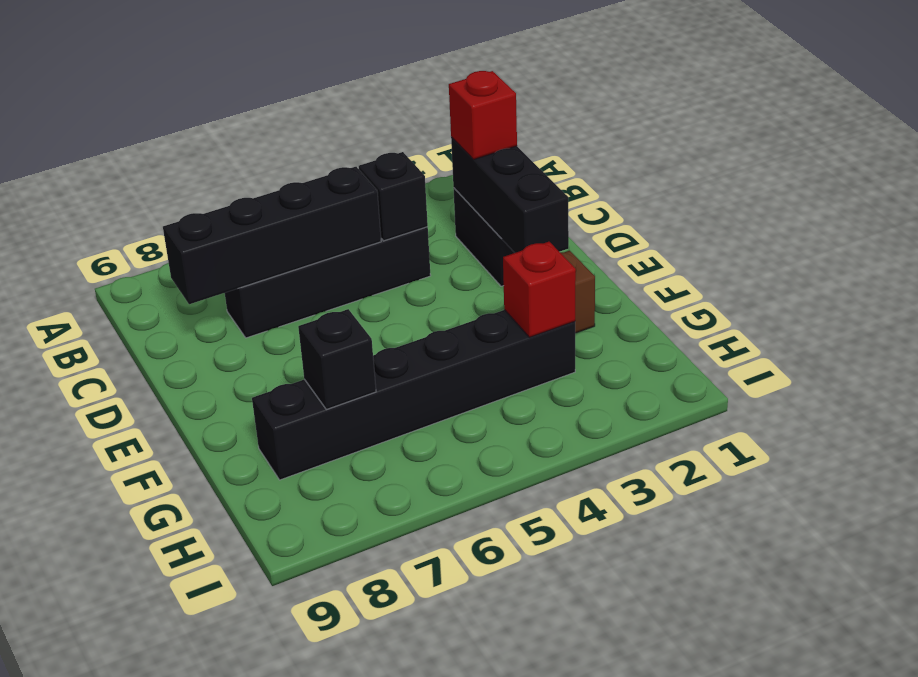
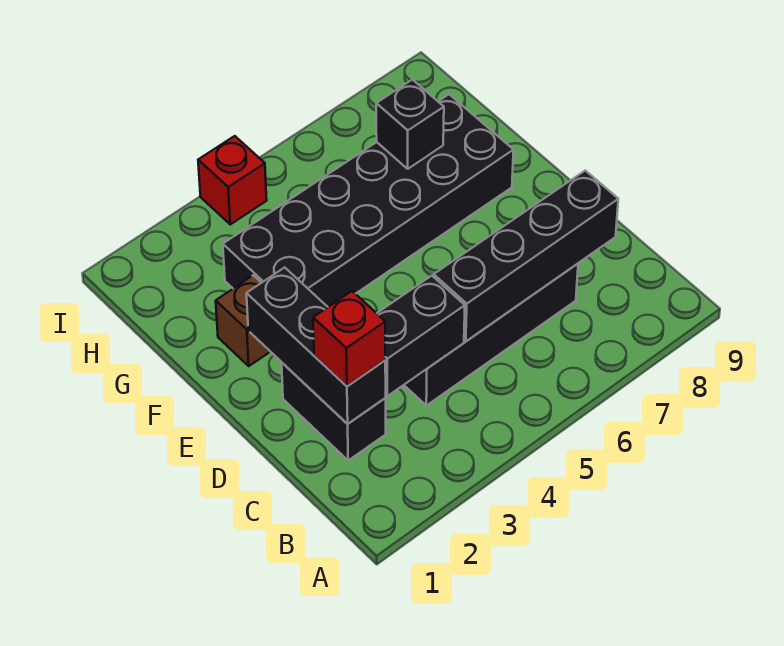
black 1x1 brick [359,152,428,241] -> black 1x2 brick [377,276,465,396]
black 1x6 brick [252,310,575,480] -> black 2x6 brick [223,94,514,307]
red 1x1 brick [503,242,576,337] -> red 1x1 brick moved to [198,136,267,224]

